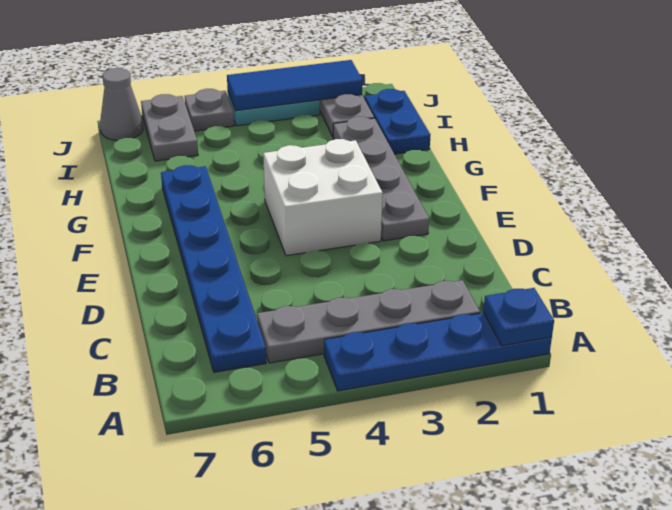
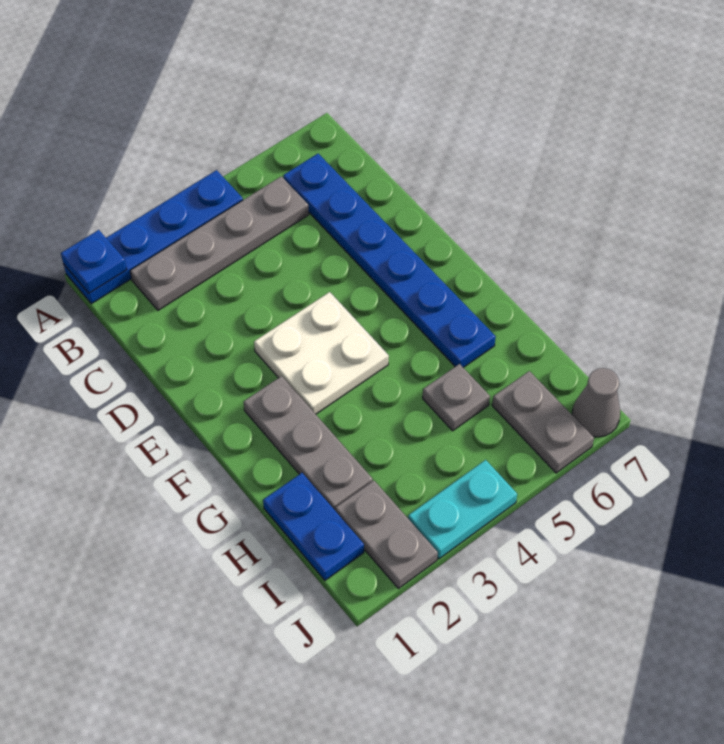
grey 1x4 plate [333,117,429,241] -> grey 1x3 plate [244,376,373,511]
white 2x2 brick [263,139,382,256] -> white 2x2 plate [254,292,389,414]
blue 1x3 tile [227,60,362,111] -> none
grey 1x1 plate [185,89,234,131] -> grey 1x1 plate moved to [423,364,490,431]

